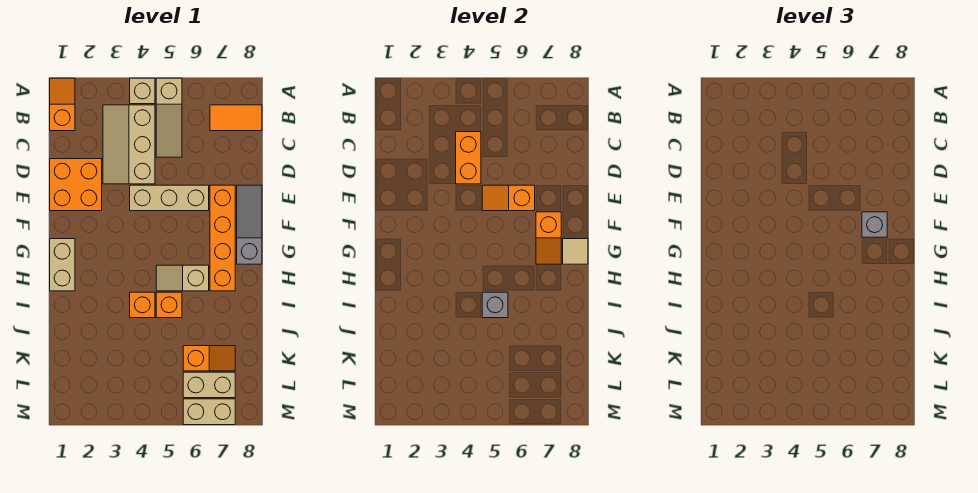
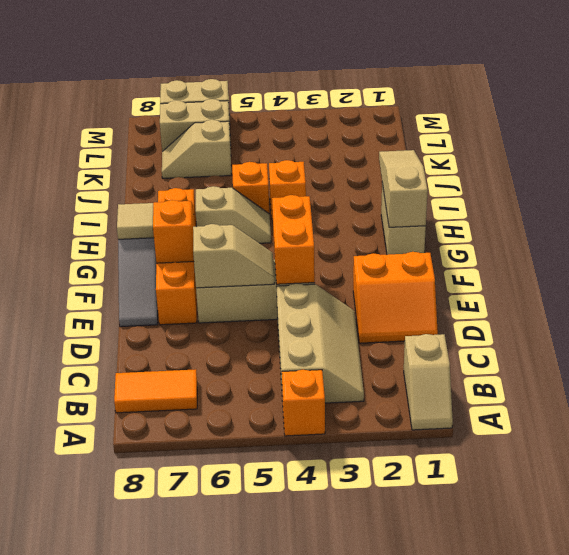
orange 1x2 slope [50,78,75,131] -> tan 1x2 slope [404,334,453,430]
tan 1x1 brick [130,78,155,104] -> orange 1x1 brick [282,370,325,436]
tan 1x3 slope [156,78,182,157] -> tan 1x3 slope moved to [379,150,428,227]
orange 1x2 brick [456,132,481,184] -> orange 1x2 brick moved to [272,195,315,284]
orange 2x2 brick [50,159,102,211] -> orange 2x2 slope [353,252,438,343]
orange 1x2 slope [482,185,535,211] -> tan 1x2 slope [193,224,274,288]
grey 1x1 brick [862,212,887,237] -> none
grey 1x1 brick [482,292,508,318] -> none
orange 1x2 slope [183,346,235,371] -> tan 1x2 slope [162,120,231,178]

